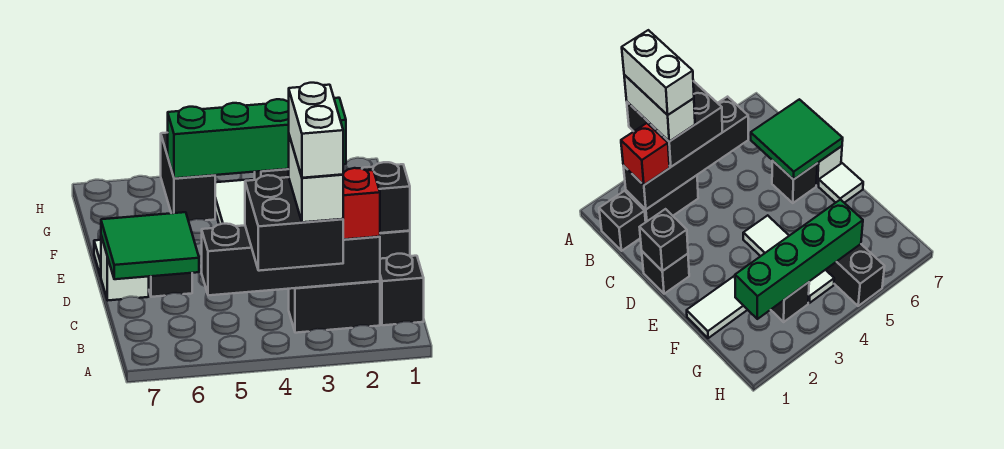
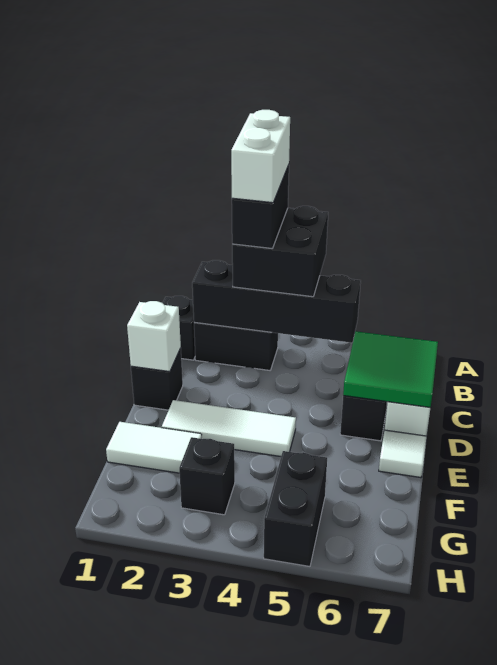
white 1x2 brick [289,136,343,222] -> black 1x2 brick [232,165,289,248]
red 1x1 brick [343,168,380,240] -> none
black 1x1 brick [362,162,410,233] -> white 1x1 brick [127,301,181,372]
white 1x3 tile [215,179,252,226] -> white 1x3 tile turned to [162,400,296,457]
green 1x4 brick [168,98,346,178] -> none

